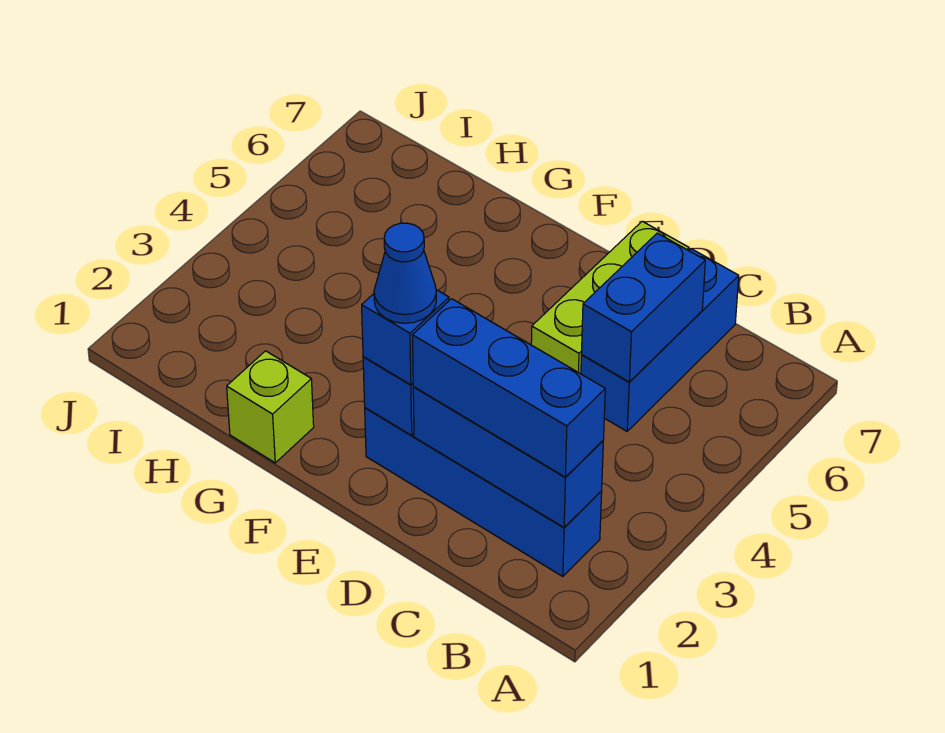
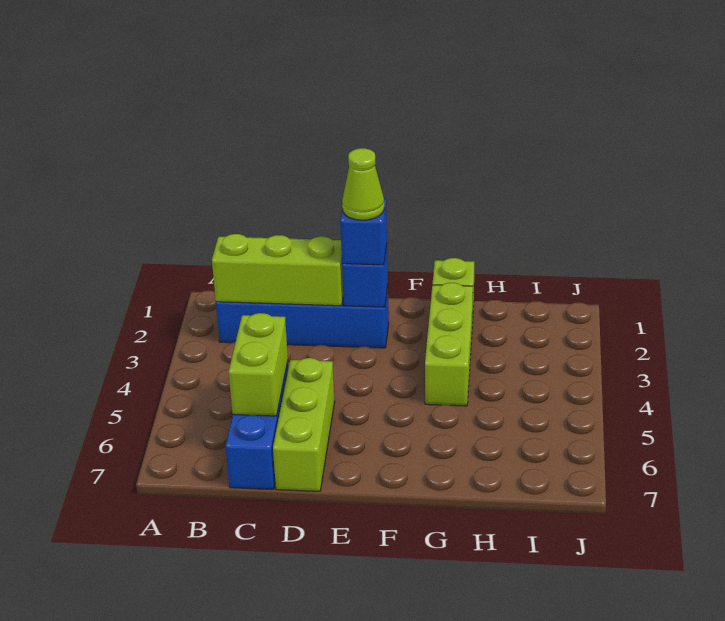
blue 1x3 brick [413,387,603,527] -> lime 1x3 brick [212,234,343,306]
blue 1x3 brick [413,299,605,477] -> none
blue 1x2 brick [582,233,705,382] -> lime 1x2 brick [229,313,288,416]
blue 1x1 cone [374,223,436,323] -> lime 1x1 cone [342,148,384,220]
none -> lime 1x3 brick [425,283,473,406]

